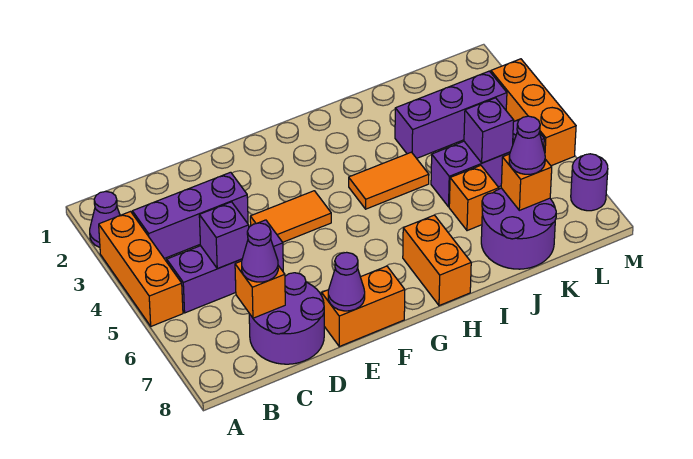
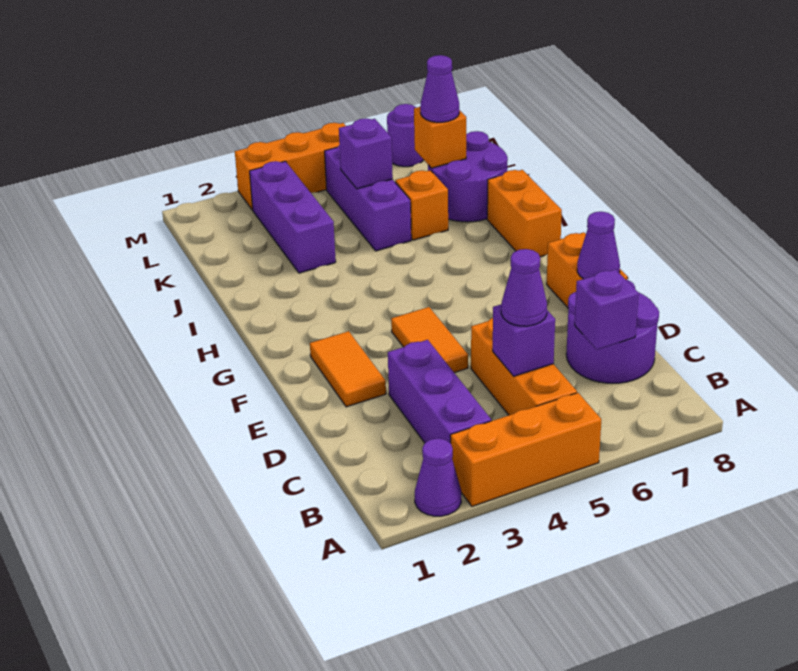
purple 1x3 brick [167,220,283,313] -> orange 1x3 brick [471,318,577,415]
orange 1x1 brick [235,261,285,318] -> purple 1x1 brick [575,269,639,350]
purple 1x1 cone [242,223,278,282] -> purple 1x1 cone moved to [501,249,547,326]
orange 1x2 tile [349,152,429,209] -> orange 1x2 tile moved to [310,331,386,407]
orange 1x2 brick [403,215,471,306] -> orange 1x2 brick turned to [487,170,562,257]

